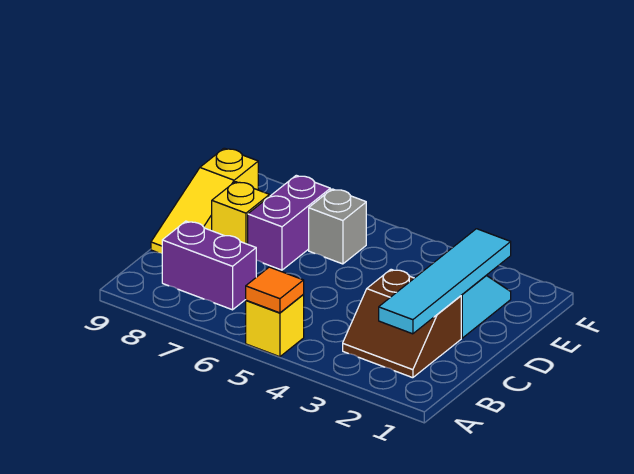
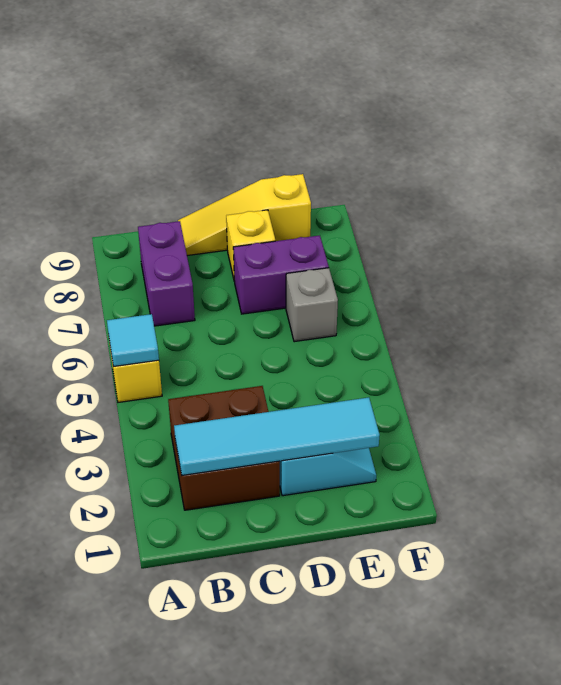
orange 1x1 tile [246,267,304,313] -> cyan 1x1 tile [107,314,159,367]
brown 2x2 slope [343,269,461,378] -> brown 2x2 brick [168,386,280,510]

